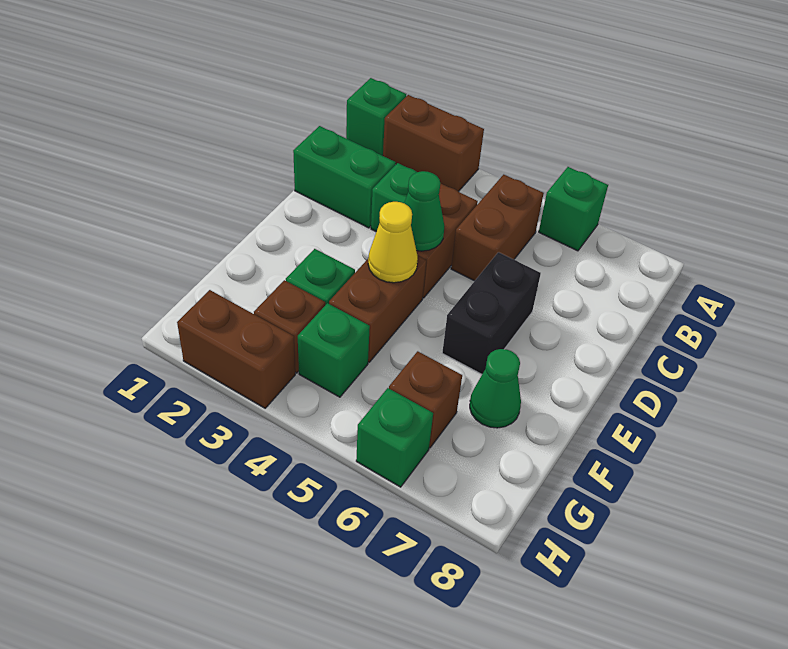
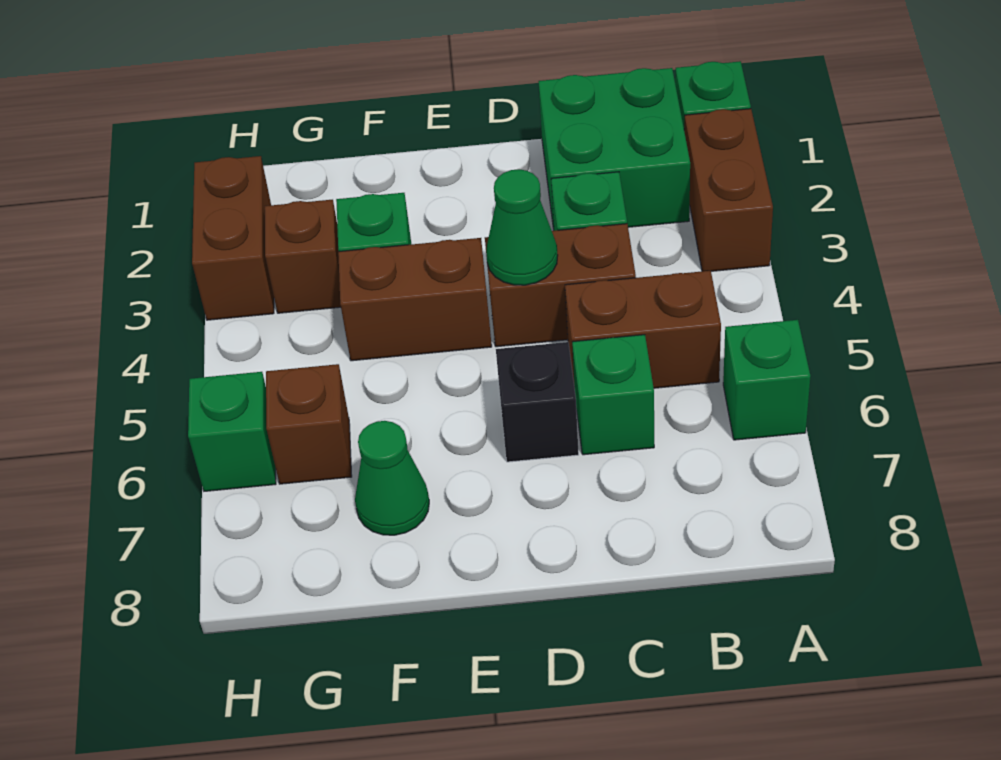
green 1x2 brick [293,126,396,228] -> green 2x2 brick [539,68,690,229]
black 1x2 brick [442,252,541,374] -> black 1x1 brick [496,342,579,462]
yellow 1x1 cone [368,202,418,283] -> none
green 1x1 brick [298,303,370,397] -> green 1x1 brick moved to [572,335,654,455]

